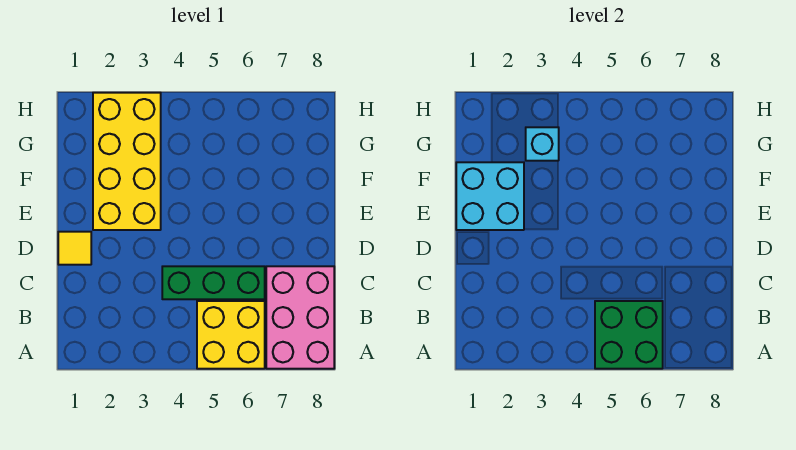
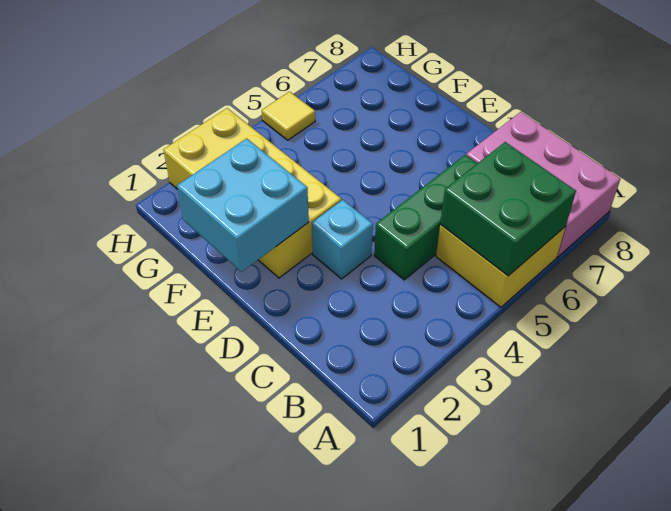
yellow 1x1 tile [58,232,91,265] -> yellow 1x1 tile moved to [262,92,315,140]
cyan 1x1 brick [526,127,559,161] -> cyan 1x1 brick moved to [312,200,373,279]

